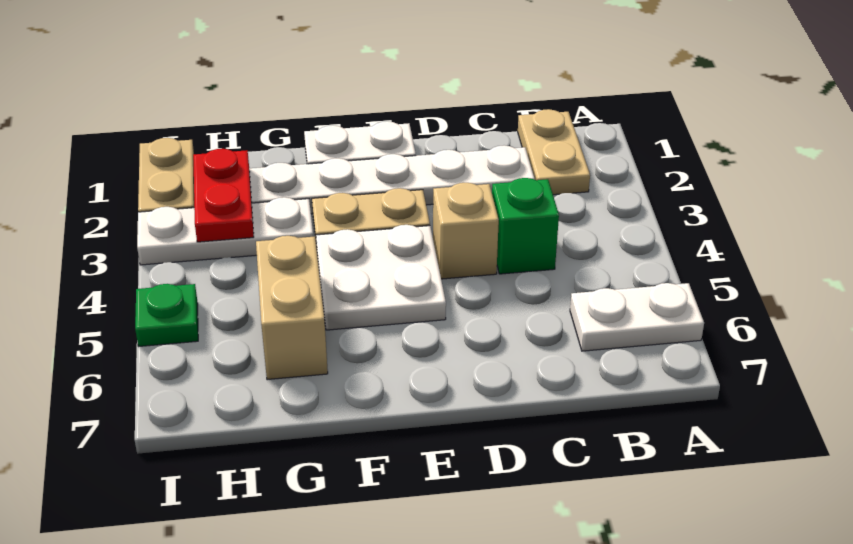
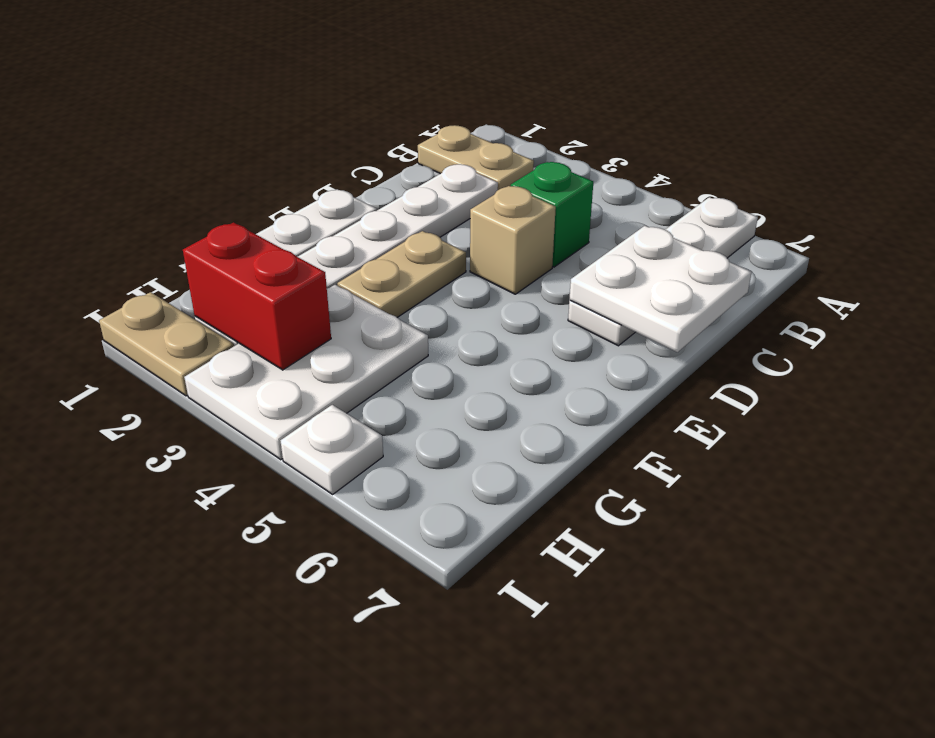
white 1x2 plate [570,283,704,351] -> white 1x4 plate [568,197,758,346]
white 2x2 plate [316,225,446,330] -> white 2x2 plate moved to [569,226,752,352]
white 1x3 plate [137,197,313,265] -> white 2x3 plate [184,285,428,460]
tan 1x2 brick [256,236,328,380] -> none
red 1x2 plate [193,149,254,242] -> red 1x2 brick [183,222,331,370]
green 1x1 plate [135,284,198,346] -> white 1x1 plate [281,405,383,494]

